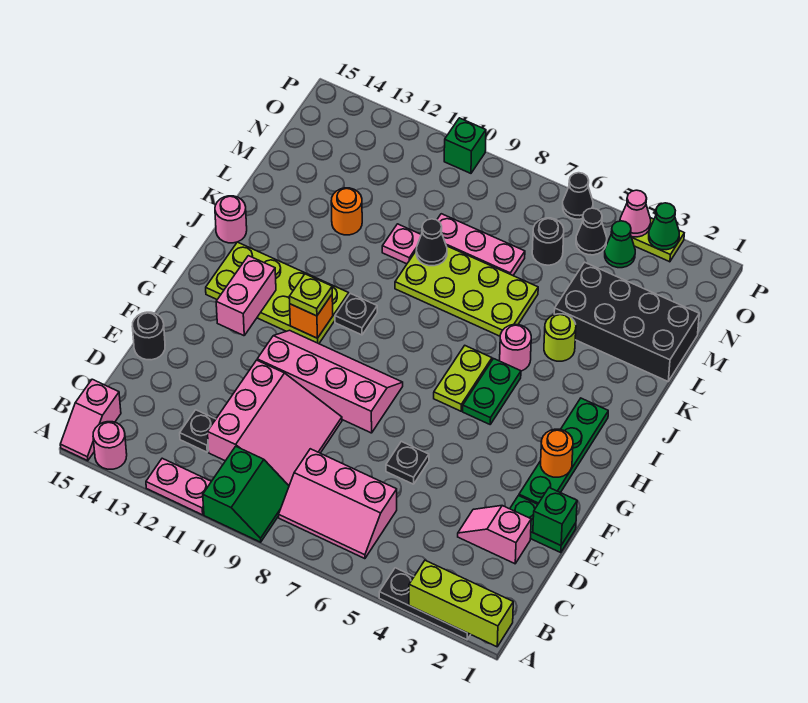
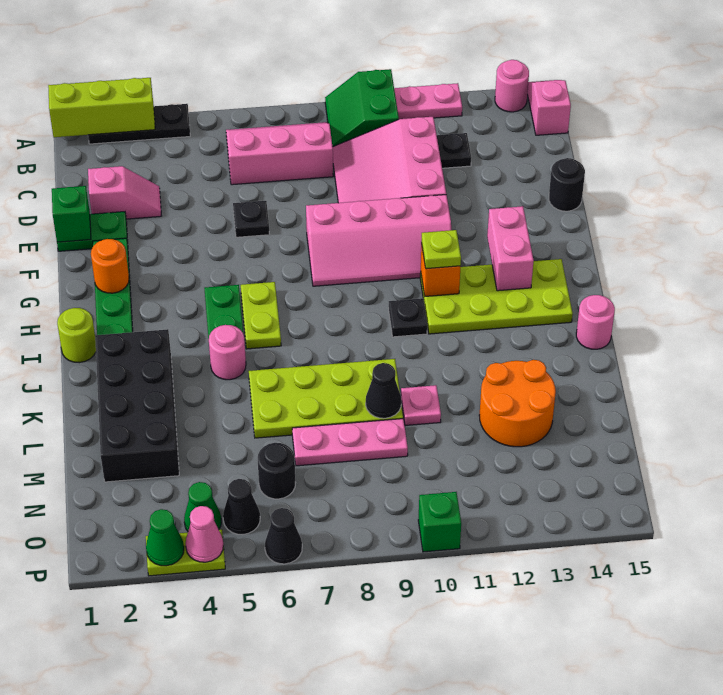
lime 1x1 round brick [544,314,576,361] -> lime 1x1 round brick moved to [57,308,96,363]
black 2x4 brick [554,262,699,381] -> black 2x4 brick turned to [95,329,179,482]
orange 1x1 round brick [331,188,362,235] -> orange 2x2 round brick [479,360,556,447]

